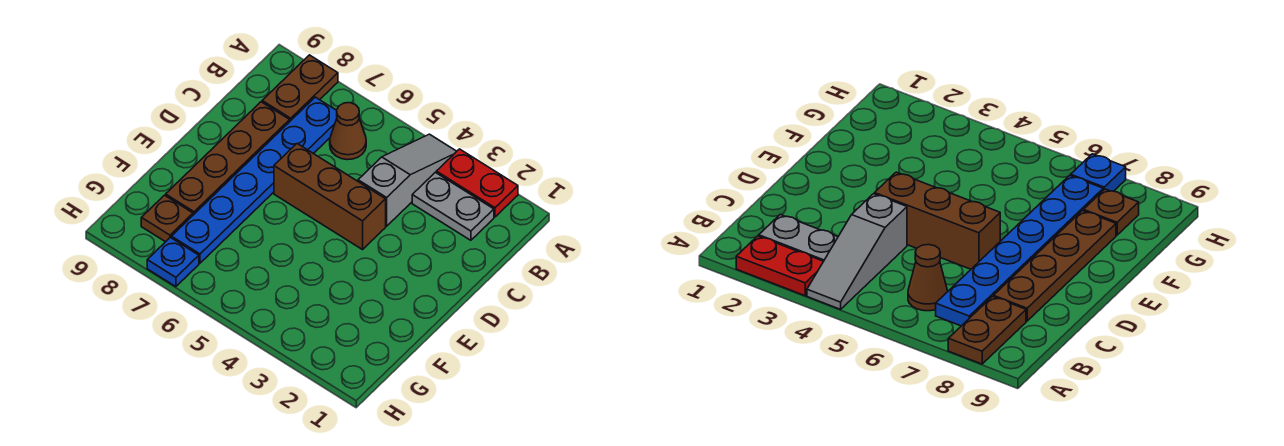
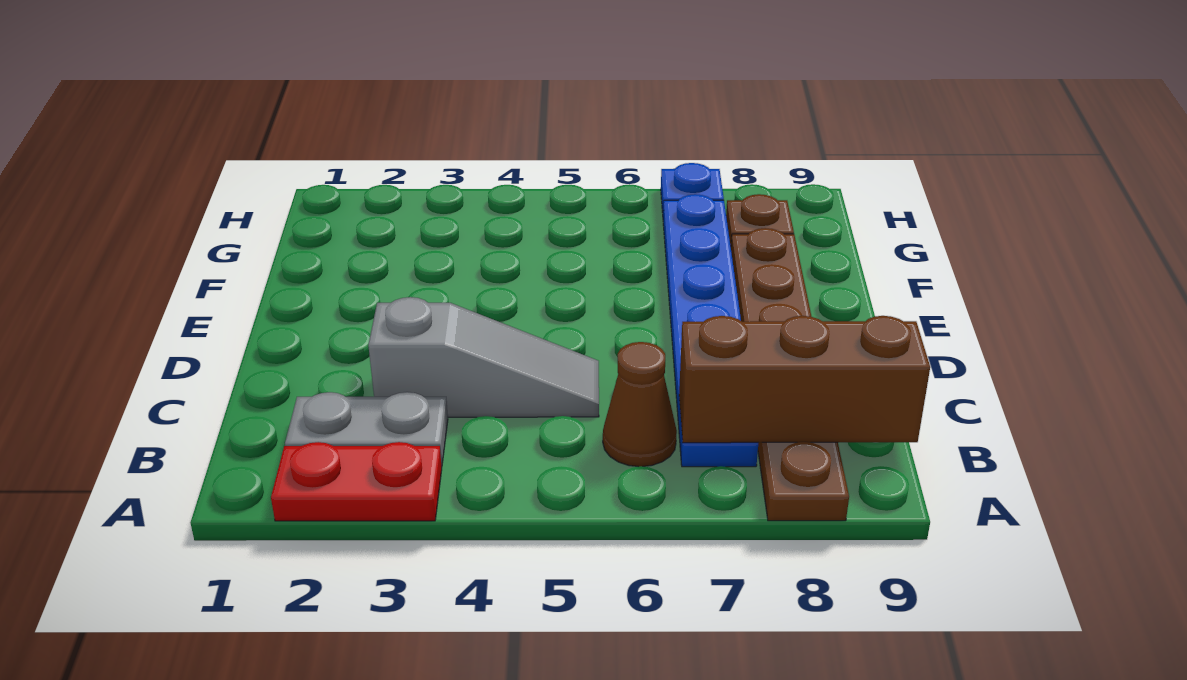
grey 1x3 slope [358,134,457,226] -> grey 1x3 slope turned to [368,297,599,417]
brown 1x3 brick [274,144,386,250] -> brown 1x3 brick moved to [679,316,930,443]

